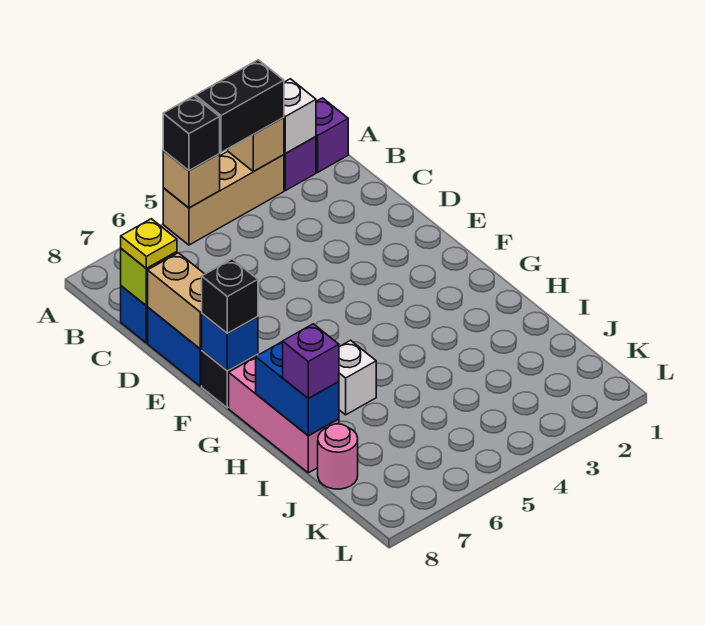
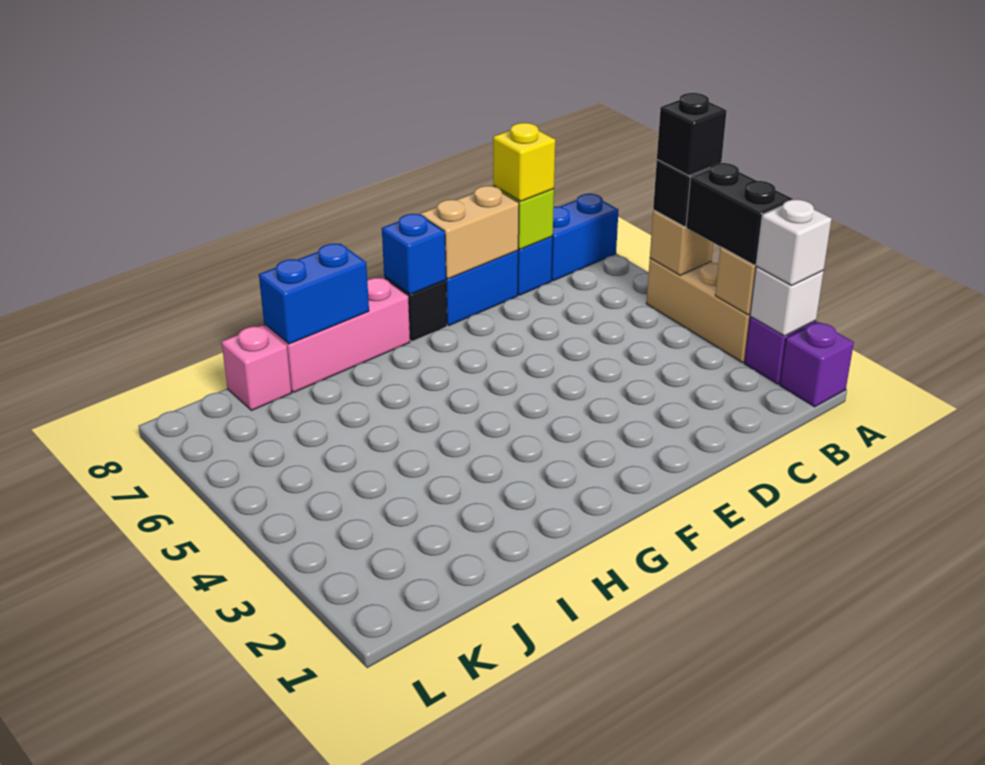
none -> blue 1x2 brick [552,194,619,281]
yellow 1x1 plate [121,219,177,269] -> yellow 1x1 brick [493,123,555,201]
black 1x1 brick [202,259,258,333] -> black 1x1 brick moved to [657,93,727,176]
white 1x1 brick [339,340,376,415] -> white 1x1 brick moved to [756,200,832,286]
purple 1x1 brick [283,324,339,398] -> none
pink 1x1 round brick [318,424,358,489] -> pink 1x1 brick [222,325,292,410]

